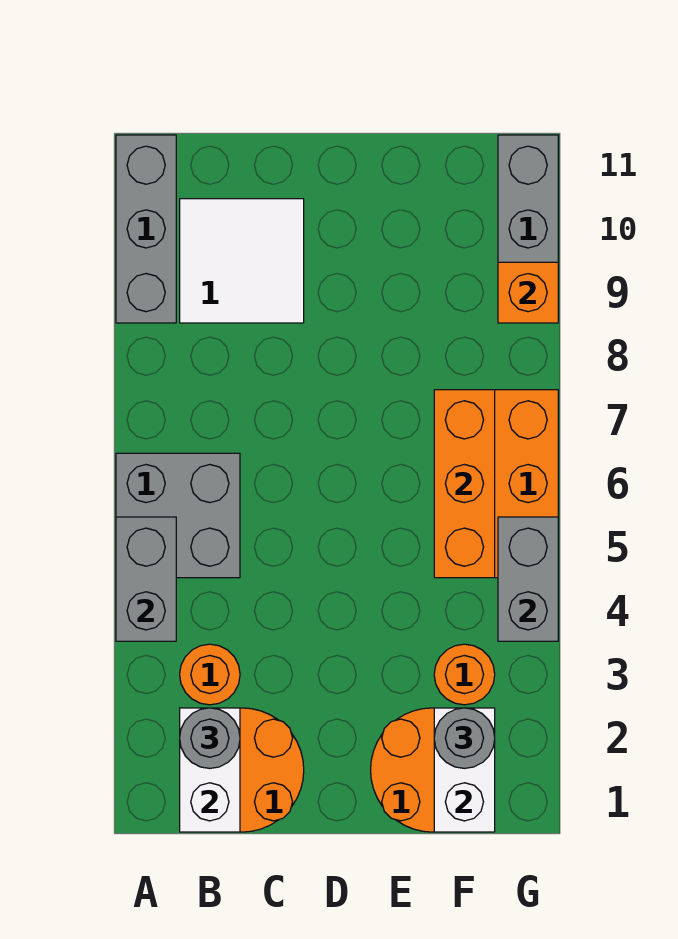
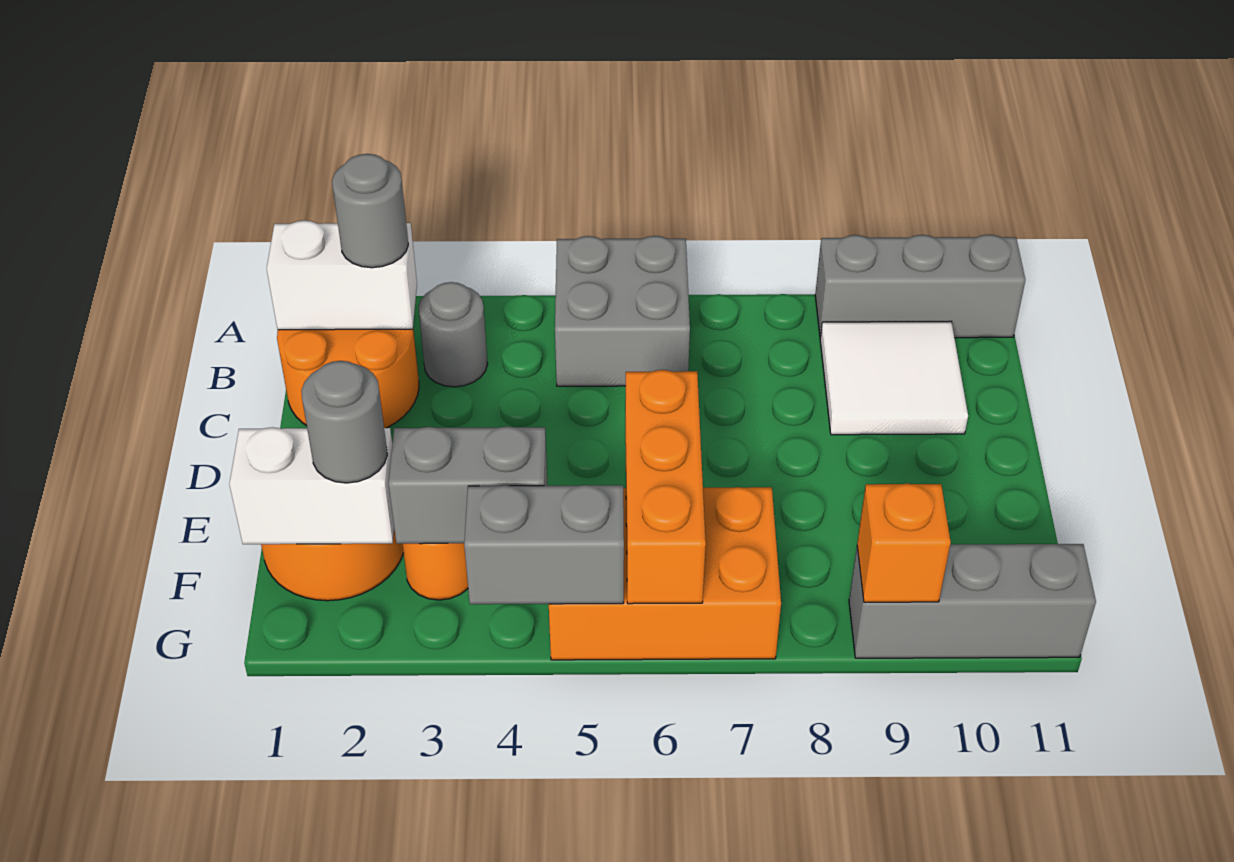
grey 1x2 brick [116,517,176,641] -> grey 1x2 brick moved to [389,426,548,544]
orange 1x1 round brick [180,644,240,705] -> grey 1x1 round brick [418,282,488,387]
orange 1x3 brick [434,390,495,578] -> orange 1x3 brick turned to [625,370,706,604]

